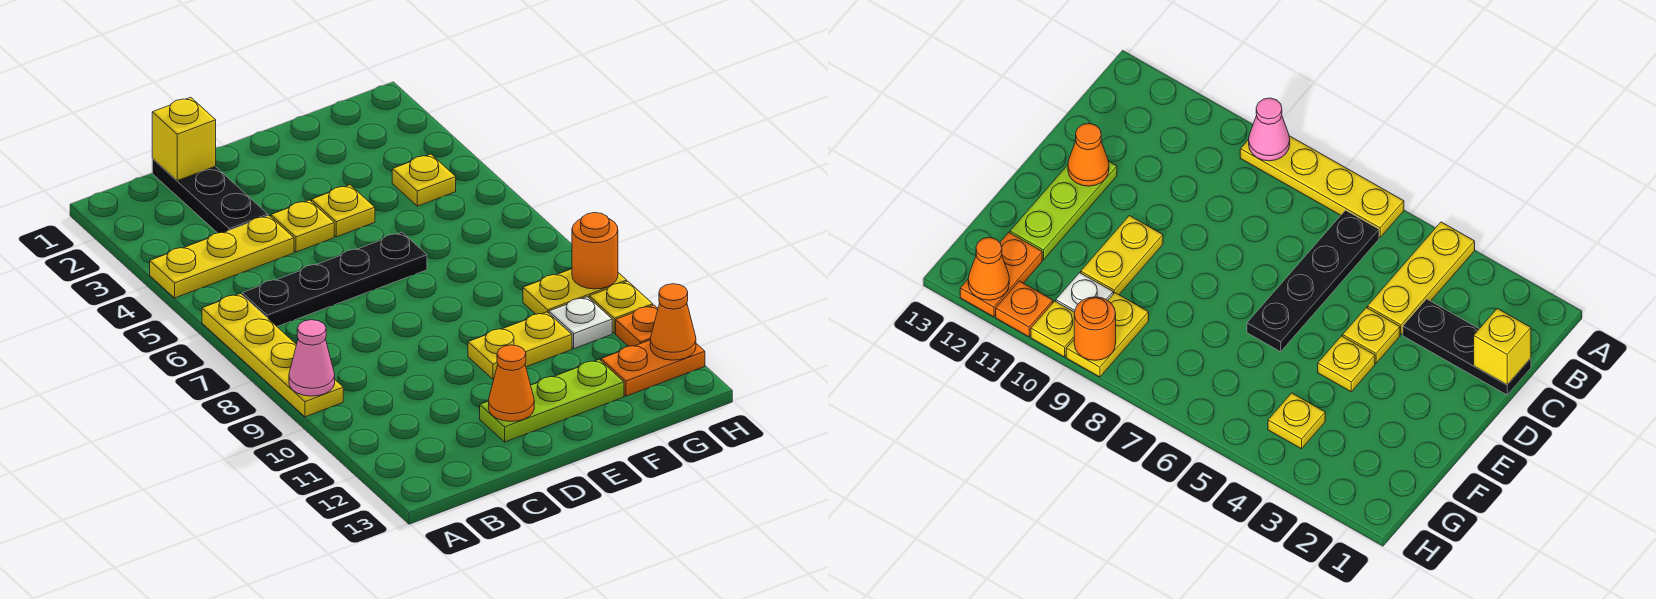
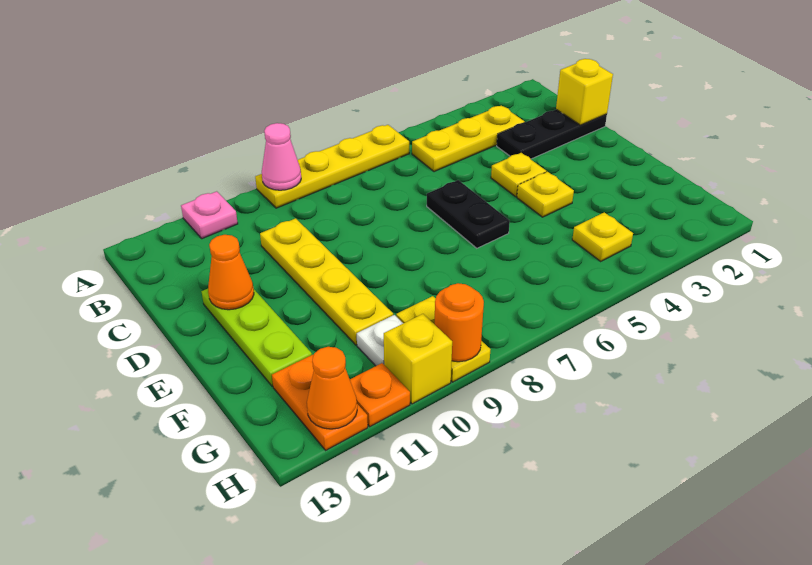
yellow 1x3 plate [150,216,294,298] -> yellow 1x3 plate turned to [412,106,525,172]
none -> pink 1x1 plate [181,191,238,239]
black 1x4 plate [242,232,427,326] -> black 1x2 plate [427,180,510,248]
yellow 1x2 plate [468,312,572,379] -> yellow 1x4 plate [260,218,393,345]
yellow 1x1 plate [589,281,653,333] -> yellow 1x1 brick [384,314,452,404]

